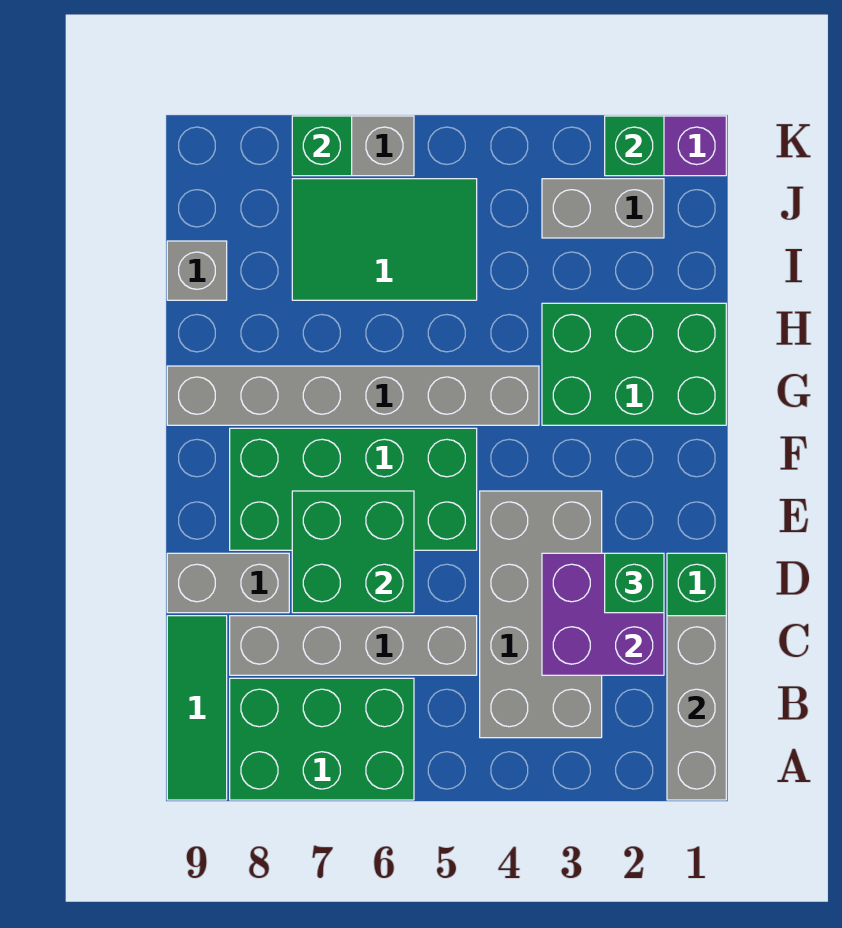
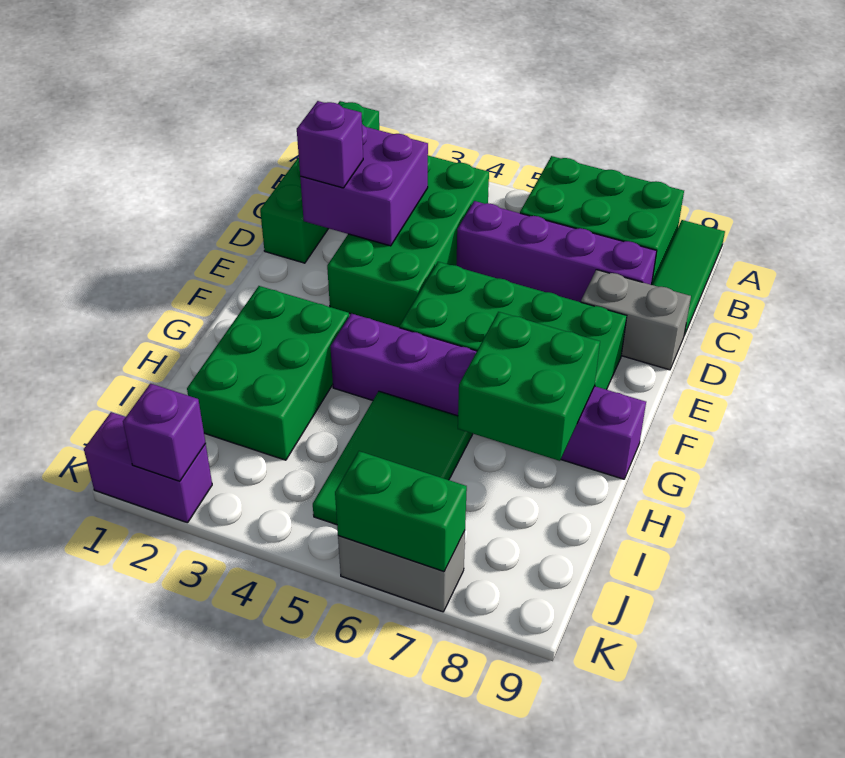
grey 1x3 brick [667,616,726,800] -> none
grey 2x4 brick [480,491,602,738] -> green 2x4 brick [327,155,489,328]
grey 1x4 brick [230,616,477,675] -> purple 1x4 brick [456,201,657,302]
green 1x1 brick [605,553,664,613] -> purple 1x1 brick [297,101,363,188]
green 2x2 brick [292,491,414,613] -> green 2x2 brick moved to [458,312,600,461]
green 2x3 brick [542,303,726,425] -> green 2x3 brick turned to [187,286,349,460]
grey 1x6 brick [167,366,539,425] -> purple 1x6 brick [330,313,646,479]
green 2x3 tile [292,179,477,300] -> green 2x3 tile turned to [313,391,473,525]
grey 1x1 brick [167,241,227,300] -> none
grey 1x2 brick [542,179,664,238] -> none
green 1x1 brick [605,116,664,176] -> purple 1x1 brick [123,384,205,481]
green 1x1 brick [292,116,352,176] -> green 1x2 brick [335,451,467,571]

